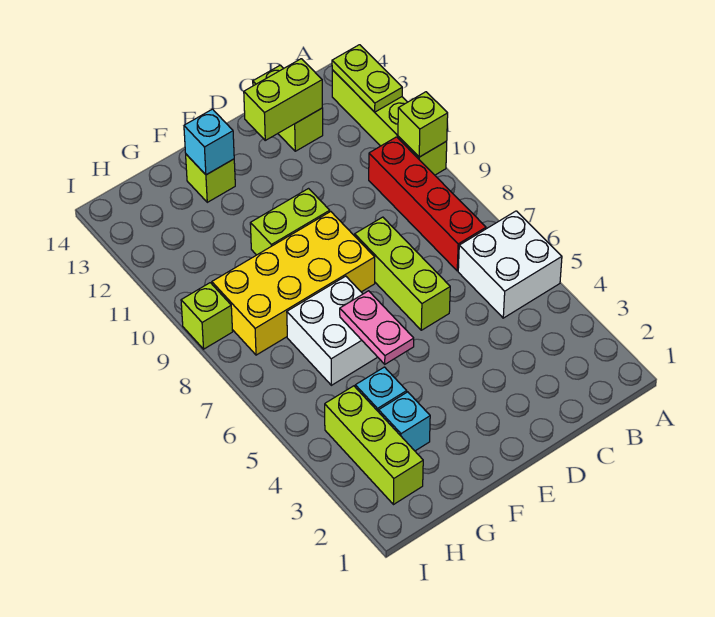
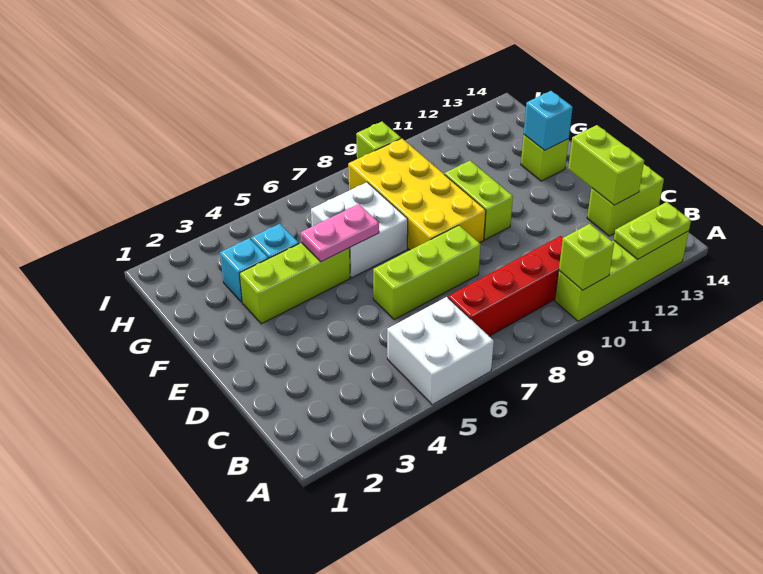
lime 1x3 brick [325,386,423,505] -> lime 1x3 brick moved to [240,243,350,324]

